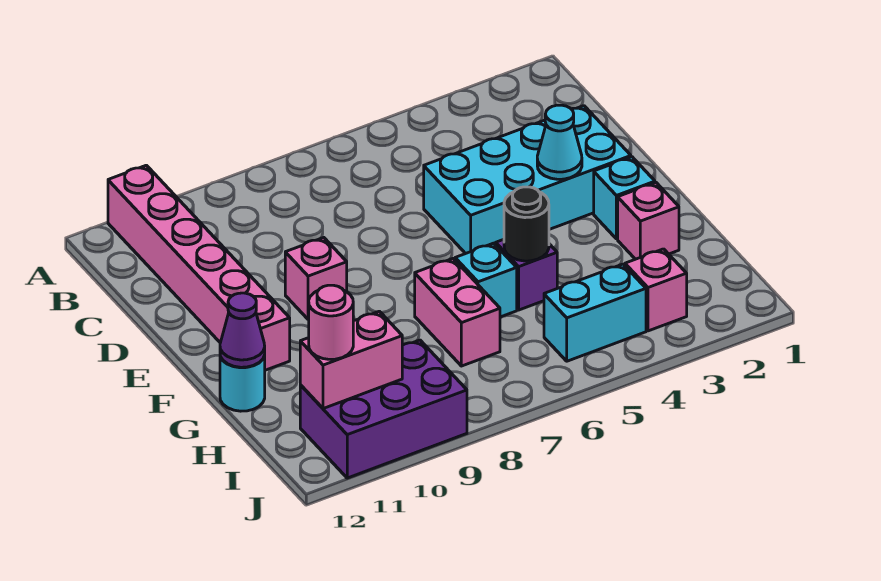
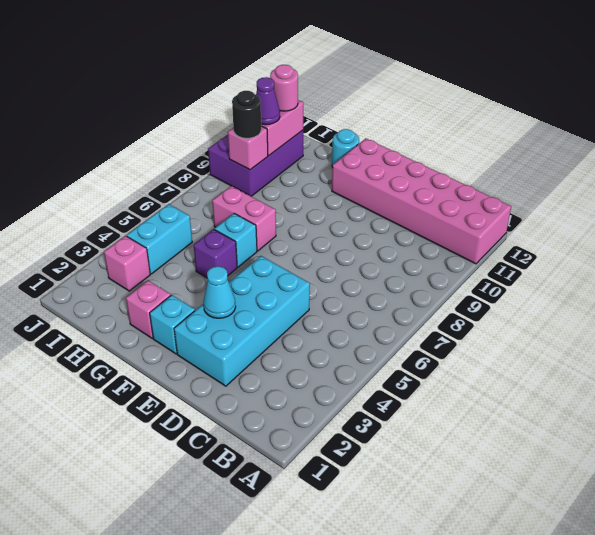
pink 1x6 brick [108,165,290,370] -> pink 2x6 brick [332,138,511,264]
pink 1x1 brick [285,238,347,320] -> pink 1x1 brick moved to [228,126,268,170]
black 1x1 round brick [504,187,549,261] -> black 1x1 round brick moved to [232,91,261,138]
purple 1x1 cone [220,293,265,367] -> purple 1x1 cone moved to [256,77,280,125]

